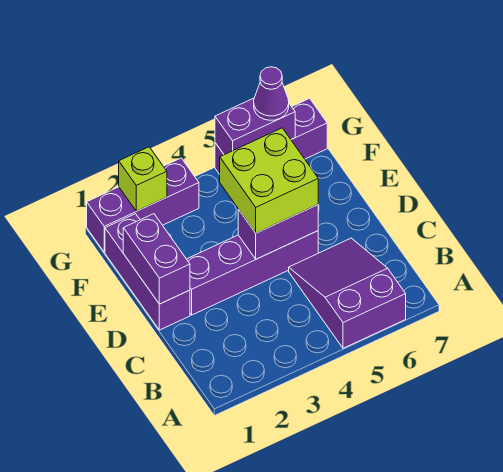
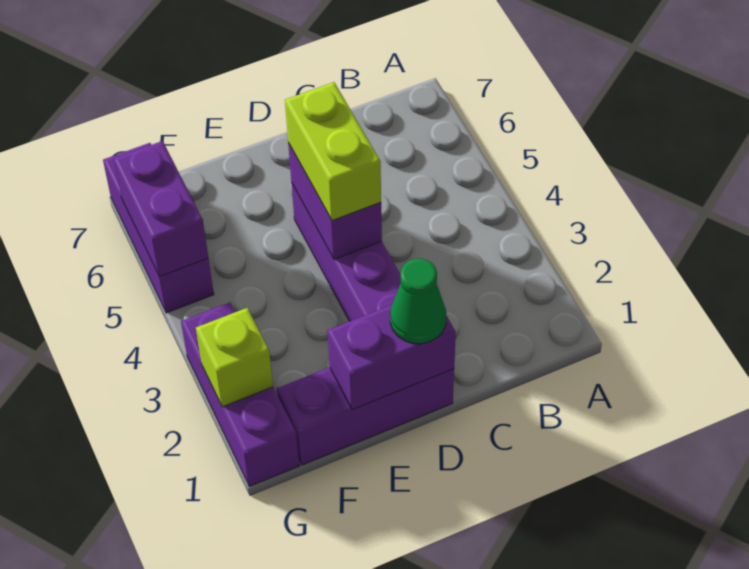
purple 2x3 slope [289,238,406,348] -> none
none -> green 1x1 cone [390,259,446,344]
lime 2x2 brick [220,128,318,233] -> lime 1x2 brick [285,82,381,221]
purple 1x1 cone [254,67,289,120] -> none

